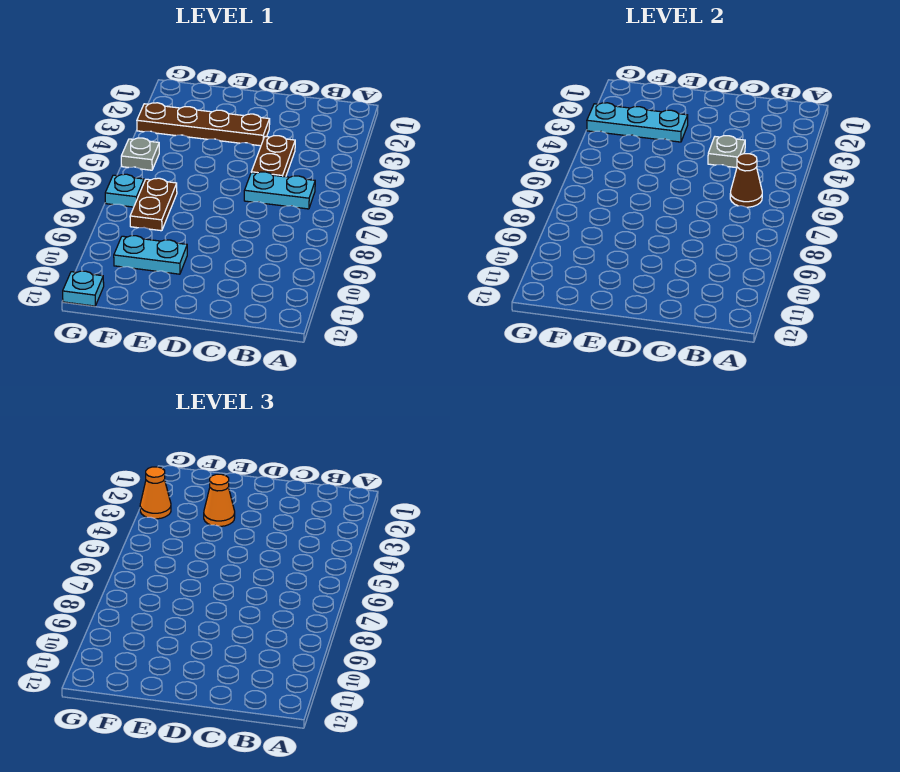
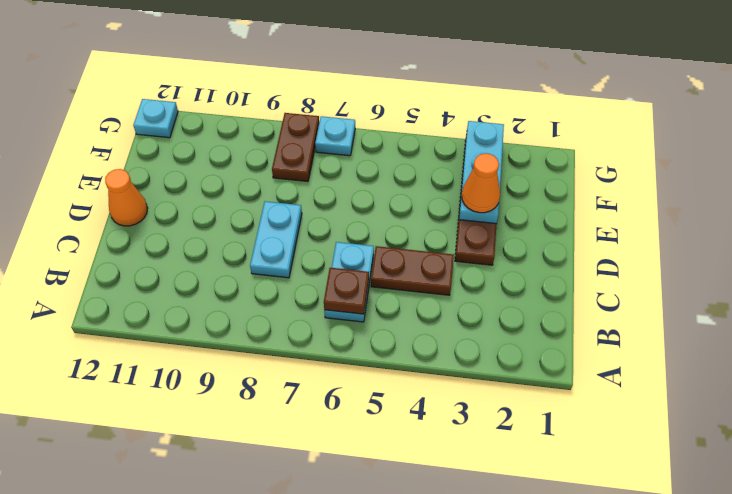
brown 1x1 cone [730,154,762,207] -> brown 1x1 plate [324,268,369,314]
grey 1x1 plate [708,136,745,168] -> none
cyan 1x2 plate [114,236,187,274] -> cyan 1x2 plate moved to [250,201,302,278]
brown 1x2 plate [130,178,177,231] -> brown 1x2 plate turned to [272,113,319,181]
orange 1x1 cone [140,467,171,519] -> orange 1x1 cone moved to [105,169,148,226]
grey 1x1 plate [121,138,159,170] -> none

